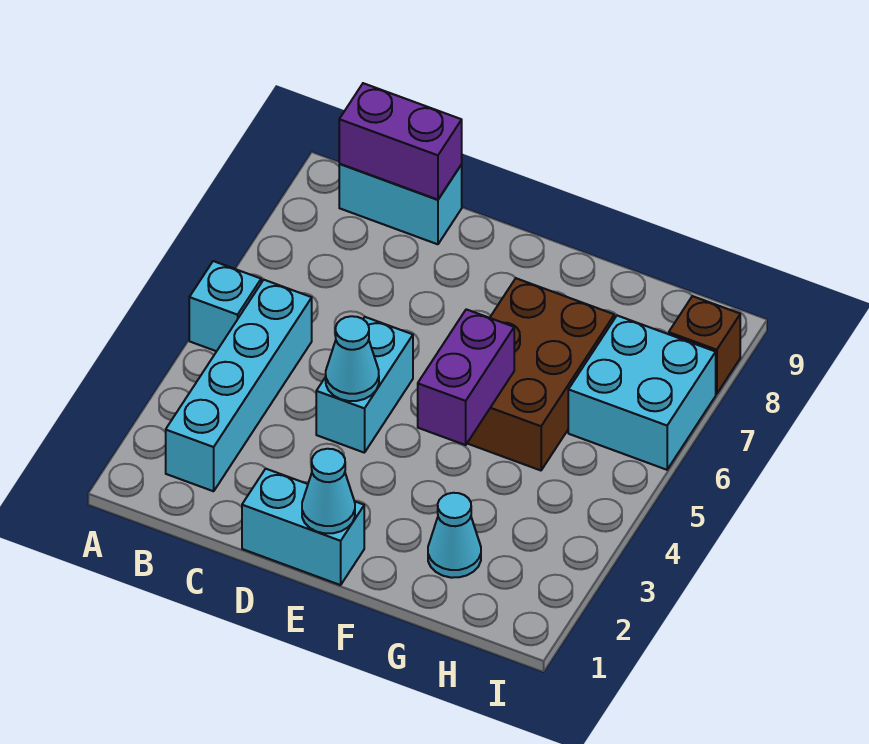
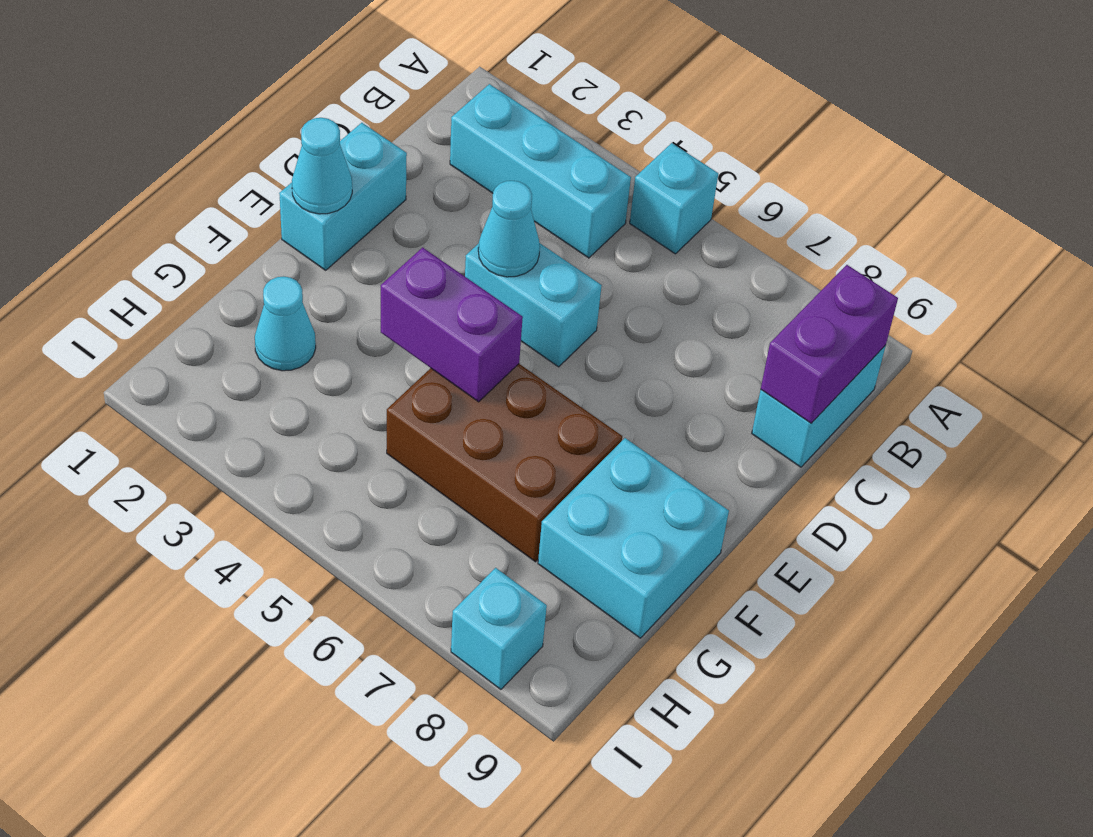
cyan 1x4 brick [166,280,312,491] -> cyan 1x3 brick [450,84,631,258]
cyan 2x2 brick [568,316,716,470] -> cyan 2x2 brick moved to [538,438,729,638]
brown 1x1 brick [669,296,740,394] -> cyan 1x1 brick [451,568,547,689]

